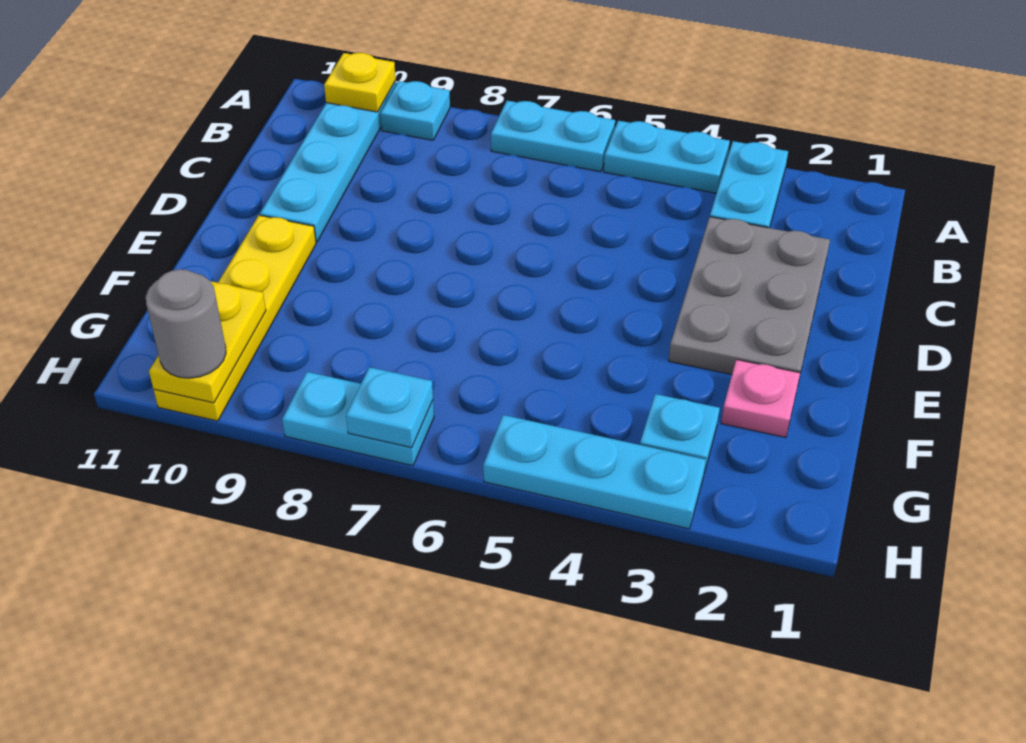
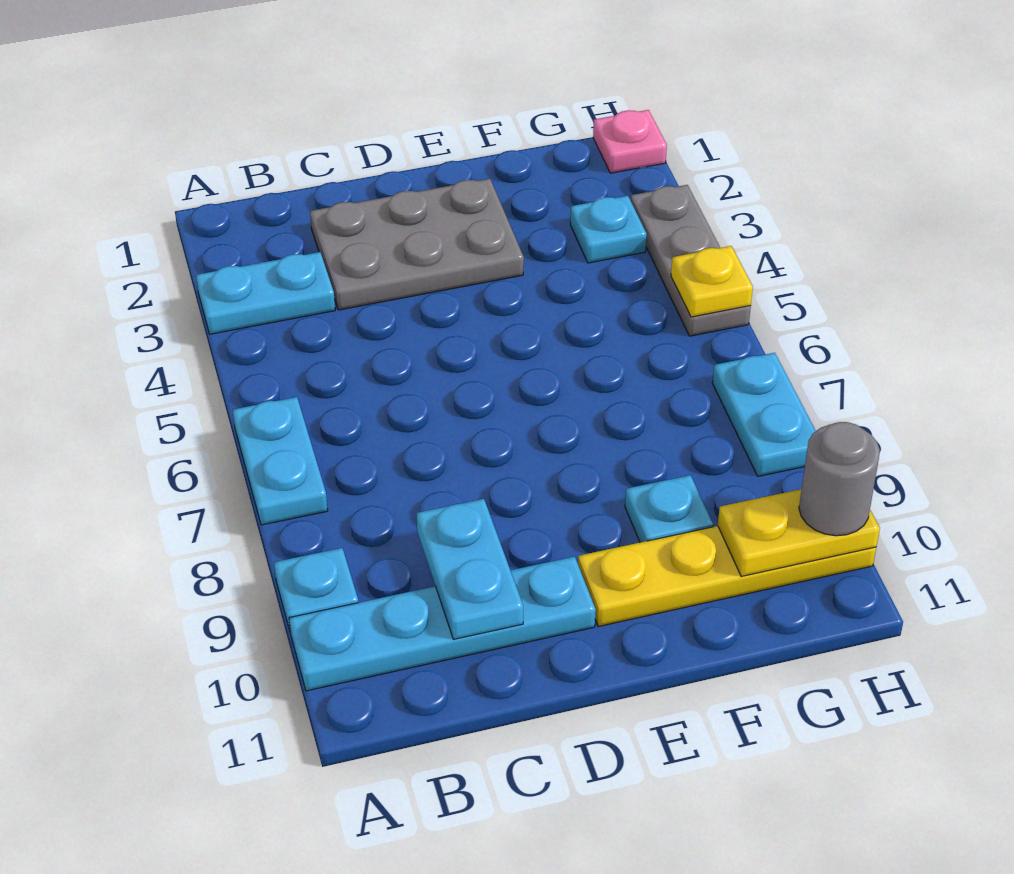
cyan 1x2 plate [604,121,730,193] -> cyan 1x2 plate moved to [417,499,523,639]
yellow 1x1 plate [324,53,396,112] -> yellow 1x1 plate moved to [671,246,753,317]
pink 1x1 plate [721,360,800,437] -> pink 1x1 plate moved to [593,110,667,173]
cyan 1x3 plate [483,415,706,529] -> grey 1x3 plate [631,185,751,336]
cyan 1x1 plate [346,367,433,448] -> cyan 1x1 plate moved to [625,475,713,542]

